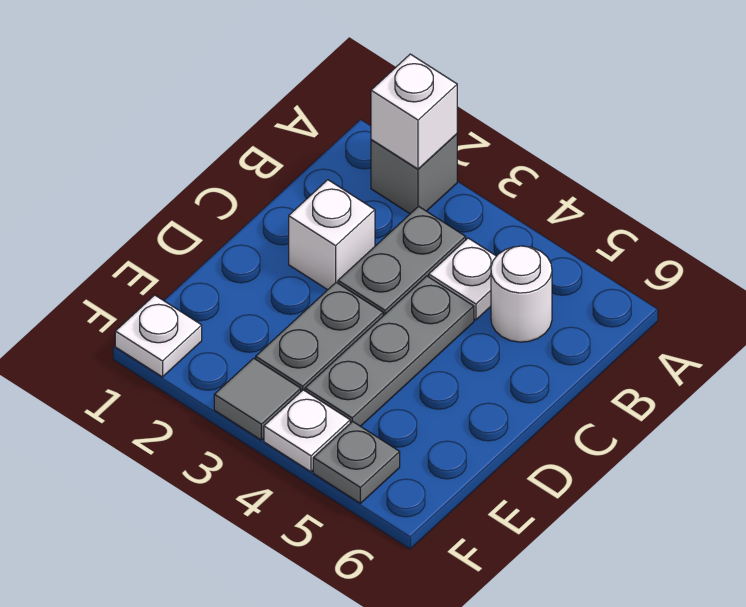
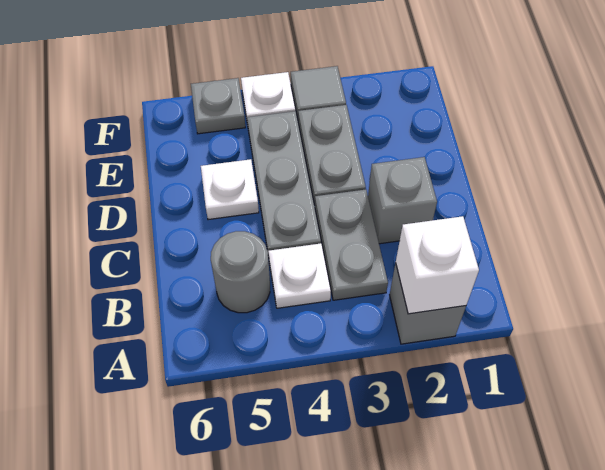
white 1x1 round brick [491,246,552,342] -> grey 1x1 round brick [211,231,270,313]
white 1x1 brick [289,180,375,290] -> grey 1x1 brick [368,157,437,244]
white 1x1 plate [115,295,202,377] -> white 1x1 plate moved to [201,159,259,220]

